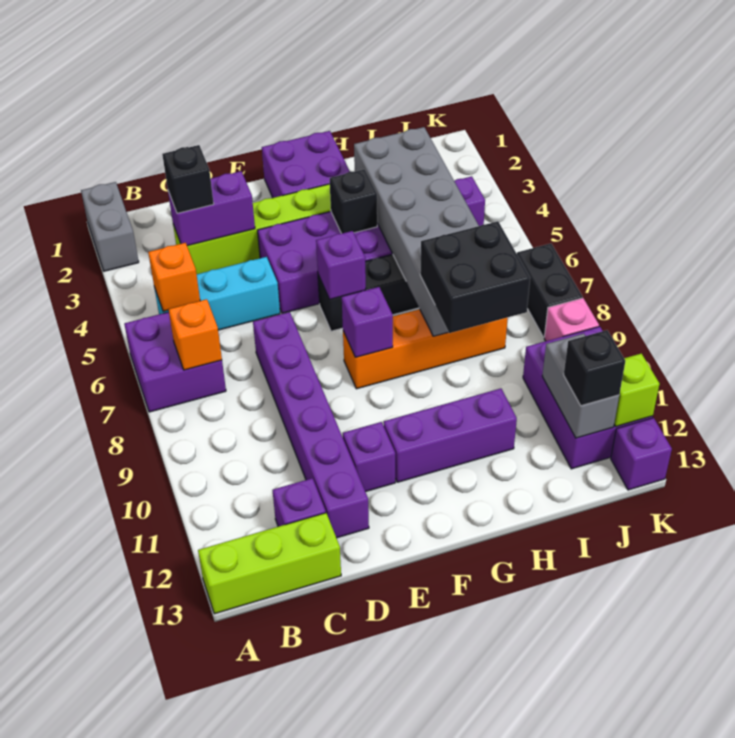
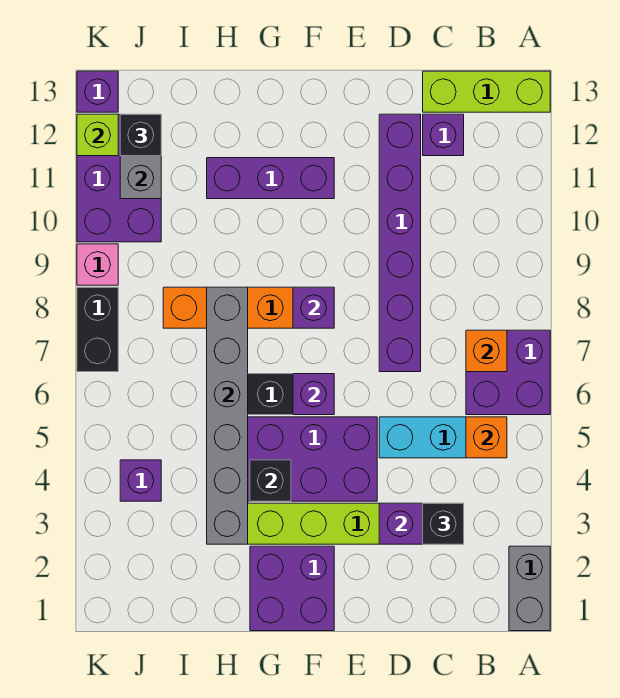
purple 1x1 brick [343,422,395,492] -> none
grey 2x6 brick [354,127,479,336] -> grey 1x6 brick [207,287,248,544]
black 2x2 brick [420,221,530,333] -> none

